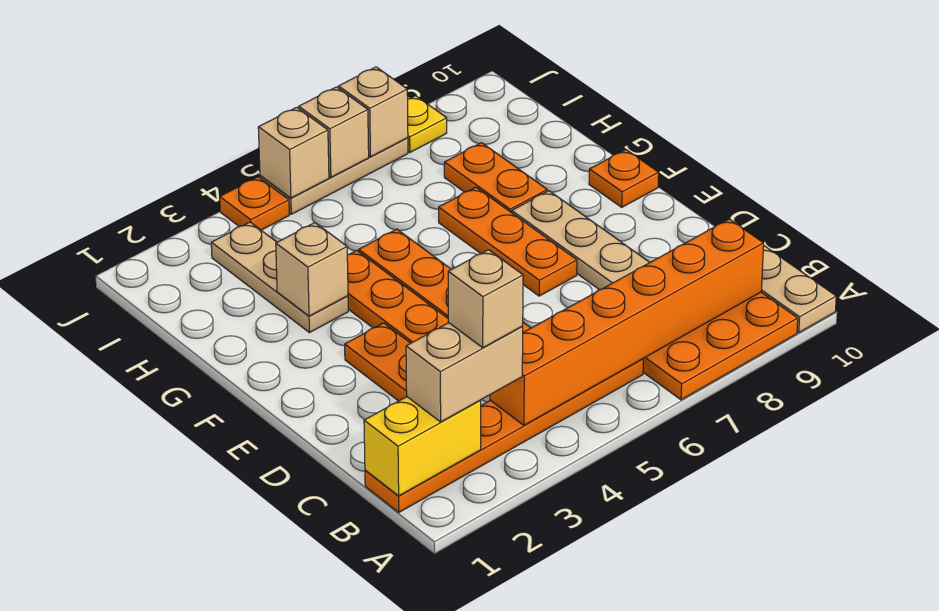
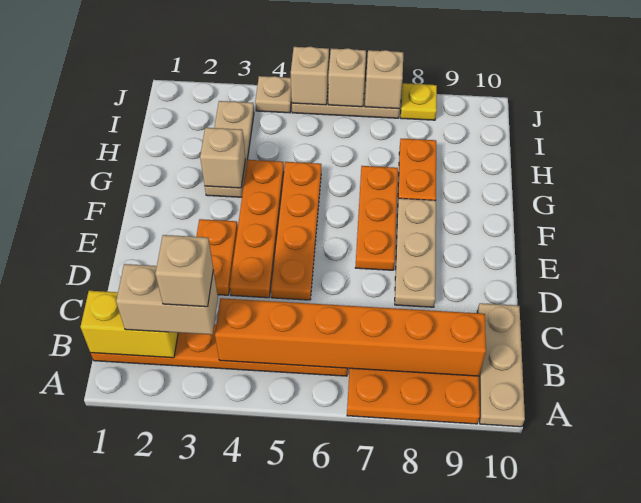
orange 1x1 plate [589,150,659,207] -> none
orange 1x1 plate [220,177,289,230] -> tan 1x1 plate [255,76,292,113]

